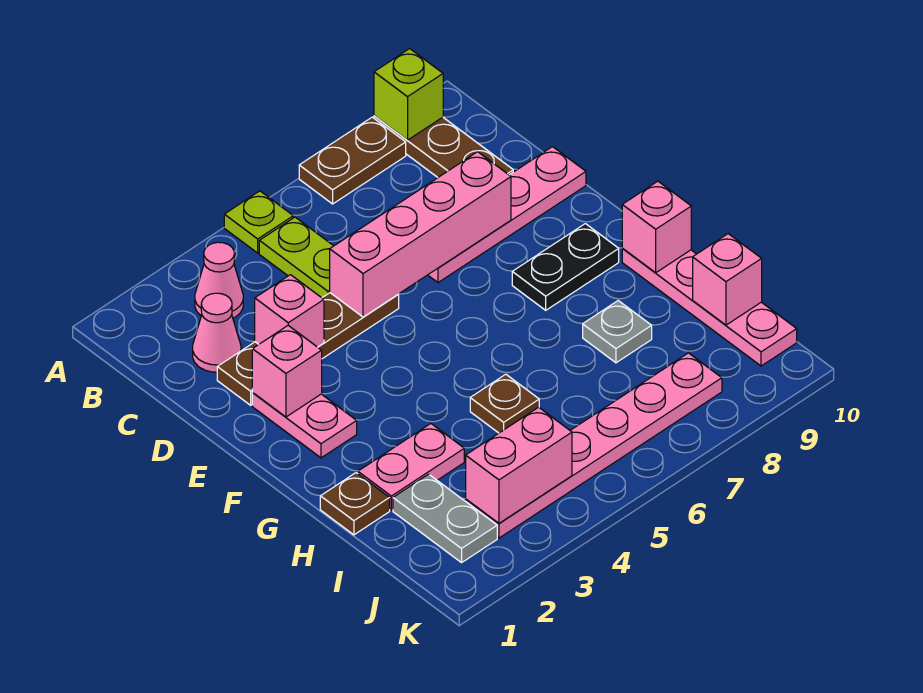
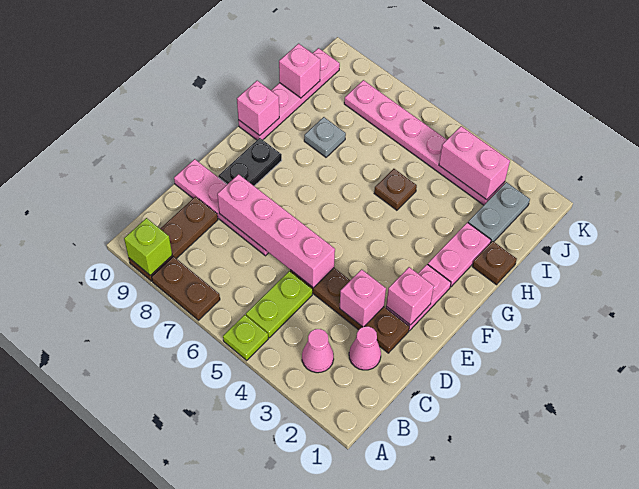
black 1x2 plate [512,224,619,310] -> black 1x2 plate turned to [218,138,282,186]
pink 1x2 plate [358,424,464,510] -> pink 1x2 plate turned to [428,222,491,287]

